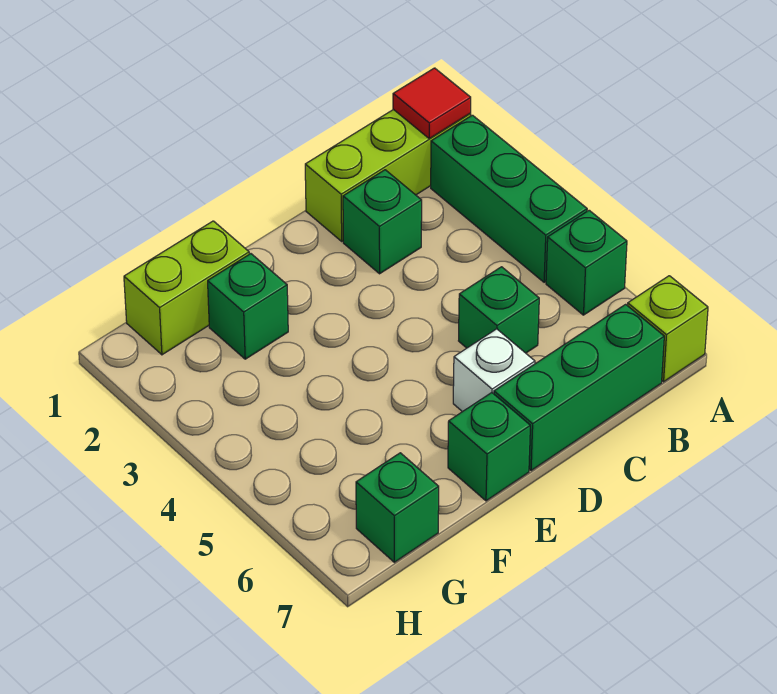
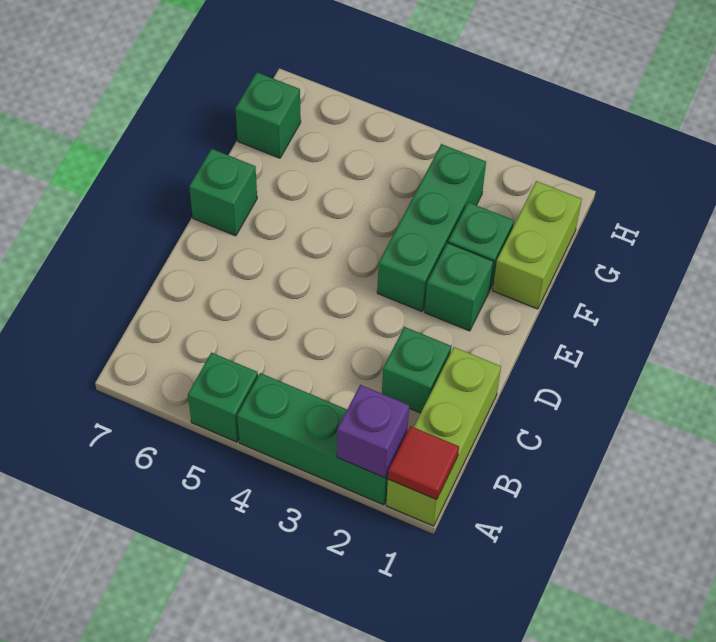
none -> purple 1x1 brick [337,385,409,478]
lime 1x1 brick [628,276,708,382] -> none
green 1x3 brick [494,304,664,471] -> green 1x3 brick moved to [377,144,486,311]
green 1x1 brick [459,267,539,353] -> green 1x1 brick moved to [425,243,493,331]
white 1x1 brick [453,329,535,412] -> none

